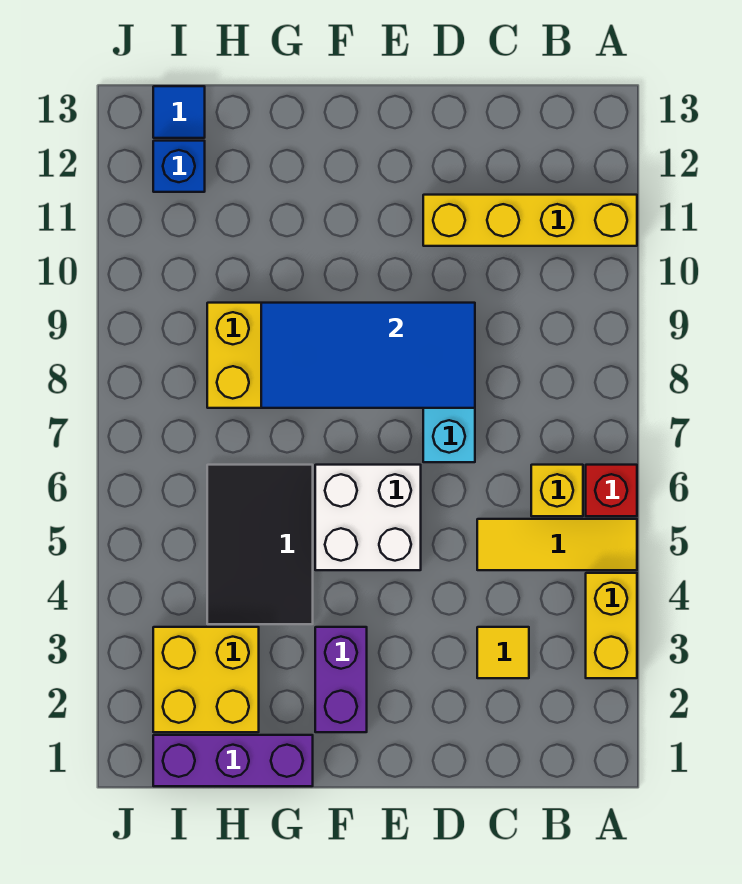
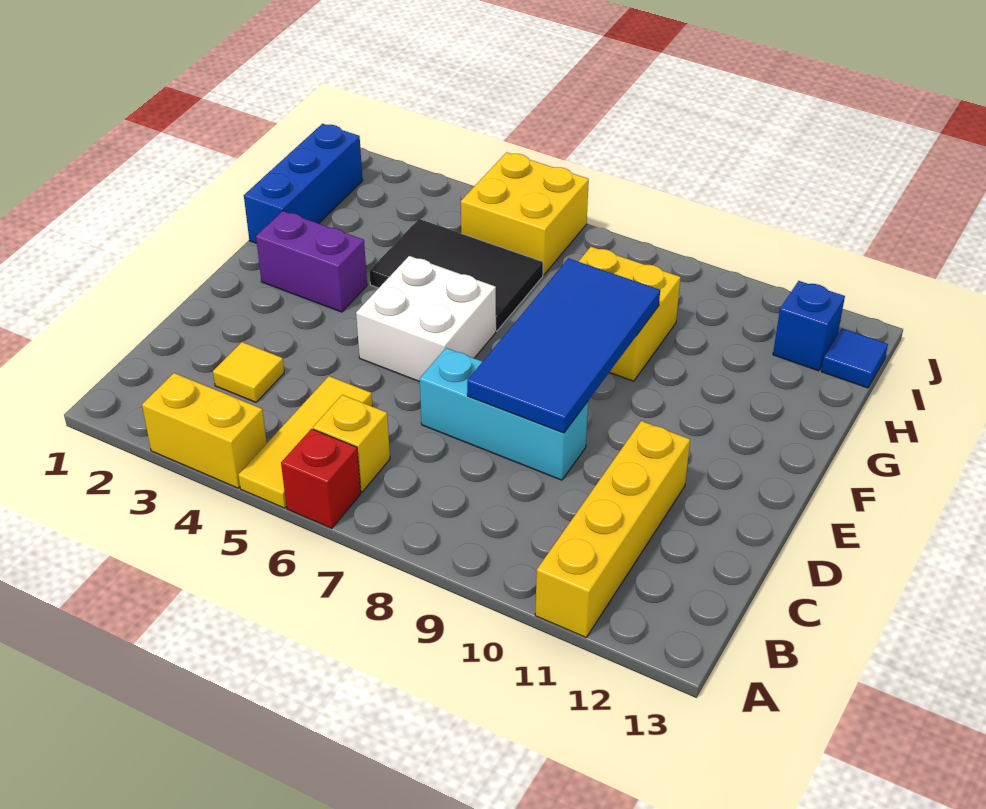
purple 1x3 brick [153,735,313,786] -> blue 1x3 brick [244,124,363,243]
yellow 2x2 brick [153,627,259,732] -> yellow 2x2 brick moved to [461,152,589,275]

